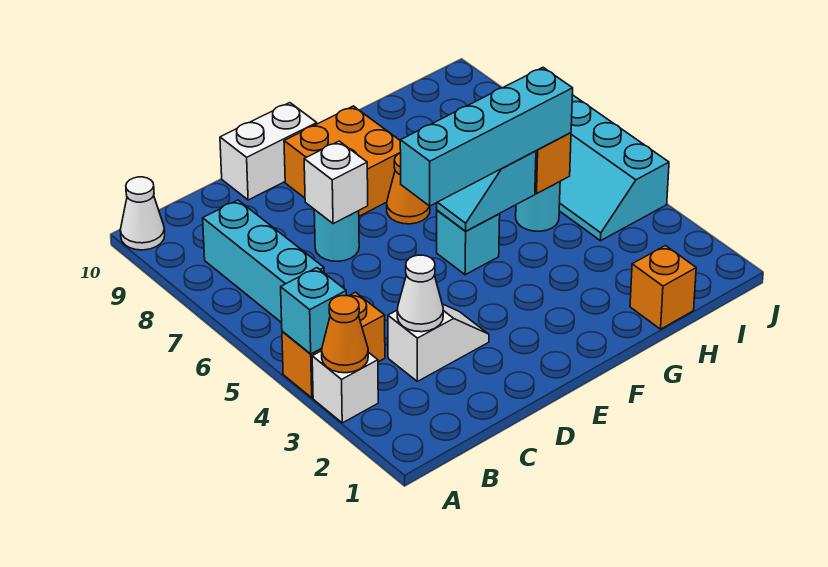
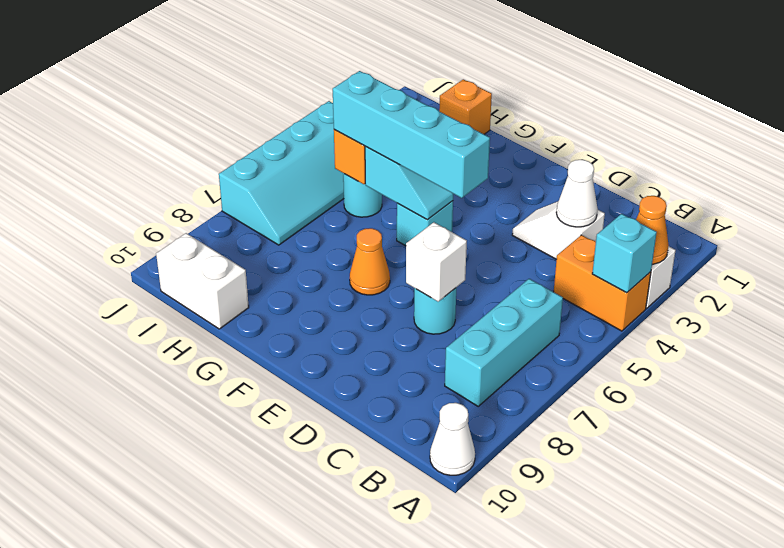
white 1x2 brick [220,103,317,200] -> white 1x2 brick moved to [156,233,249,329]
orange 2x2 brick [284,106,401,216] -> none

